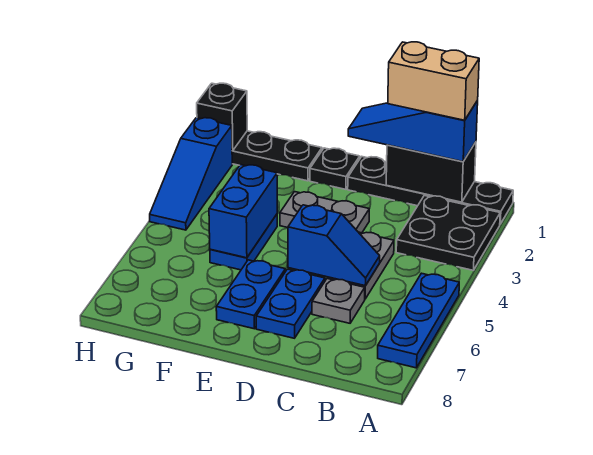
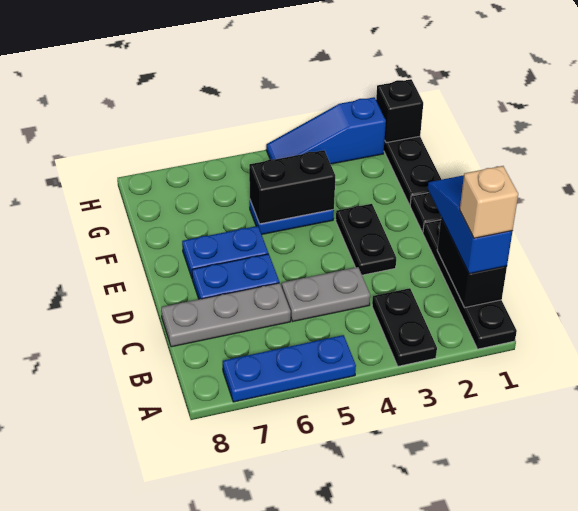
black 2x2 plate [396,196,500,270] -> black 1x2 plate [372,288,437,366]
tan 1x2 brick [388,42,479,120] -> tan 1x1 brick [460,166,518,238]
blue 1x2 slope [288,205,380,286] -> none
grey 1x1 plate [312,279,365,323] -> grey 1x3 plate [161,283,291,347]
grey 1x2 plate [280,192,369,233] -> black 1x2 plate [336,204,396,275]
blue 1x2 brick [209,165,277,258] -> black 1x2 brick [249,150,335,224]

